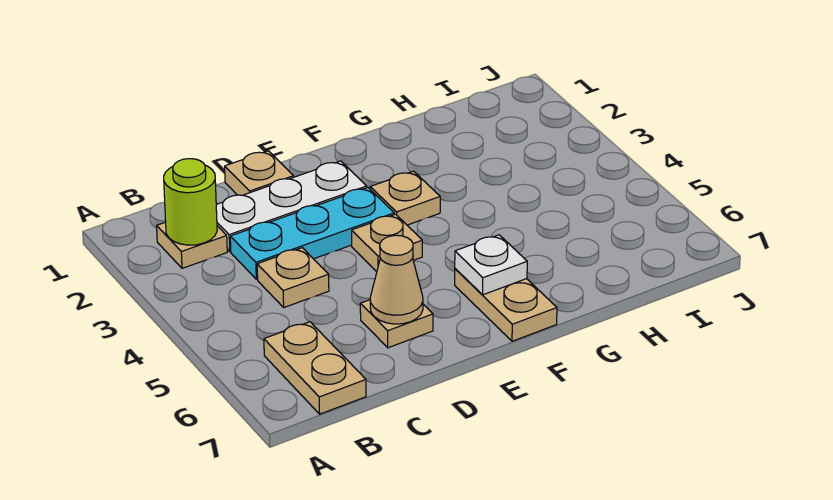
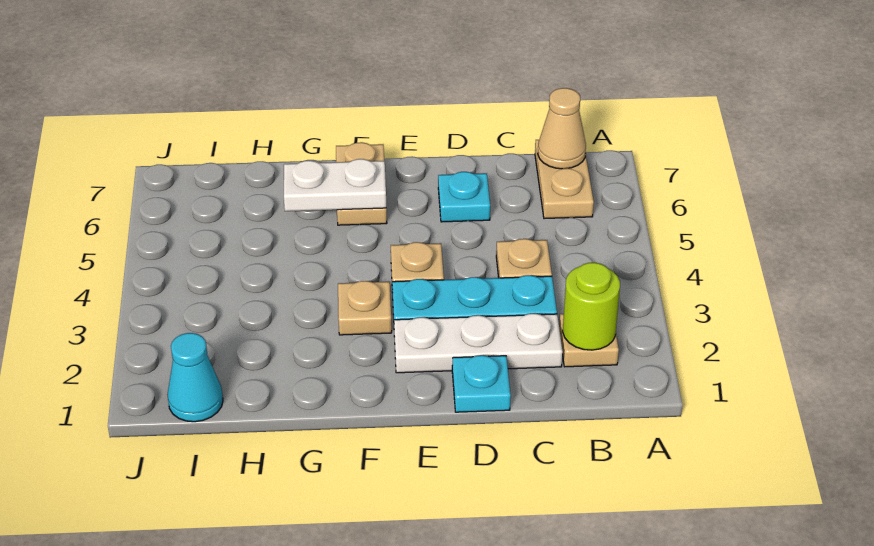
tan 1x1 plate [225,151,294,195] -> cyan 1x1 plate [452,355,511,412]
tan 1x1 plate [360,300,433,348] -> cyan 1x1 plate [438,172,490,222]
tan 1x1 cone [370,235,423,324] -> tan 1x1 cone moved to [538,88,586,169]
white 1x1 plate [455,235,527,295] -> white 1x2 plate [284,159,386,211]
none -> cyan 1x1 cone [167,333,223,422]

